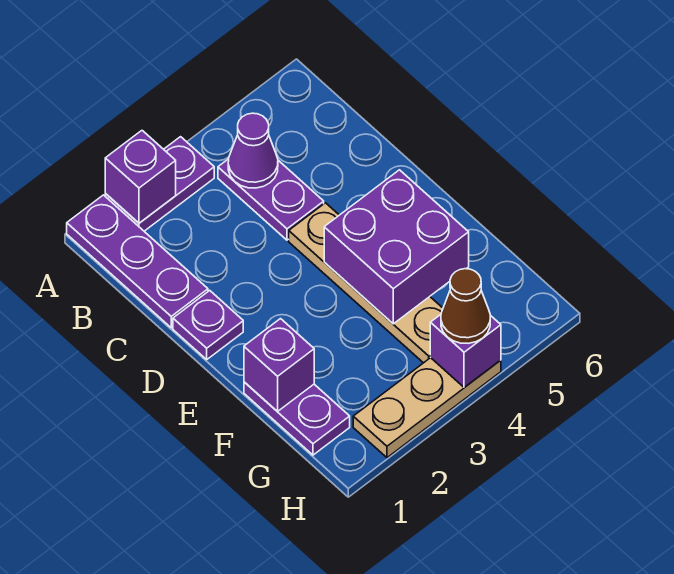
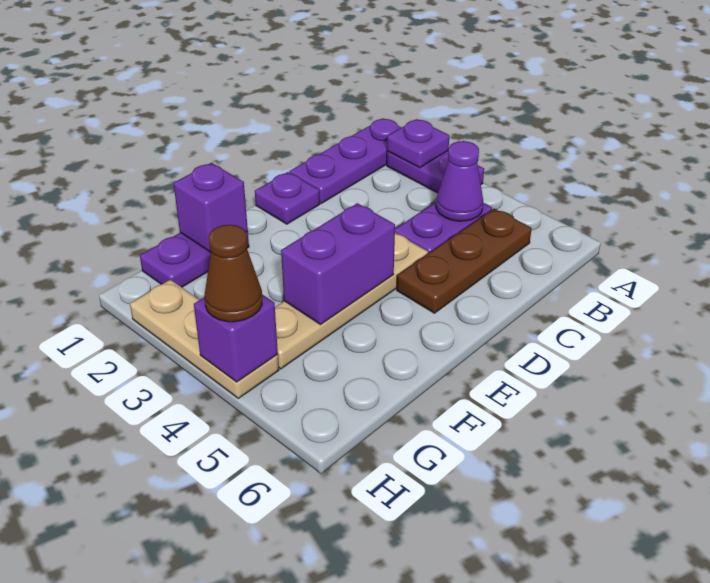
purple 1x1 brick [105,131,176,223] -> purple 1x1 plate [387,119,449,168]
none -> brown 1x3 plate [397,209,532,313]
purple 2x2 brick [324,170,469,324] -> purple 1x2 brick [281,203,395,325]

